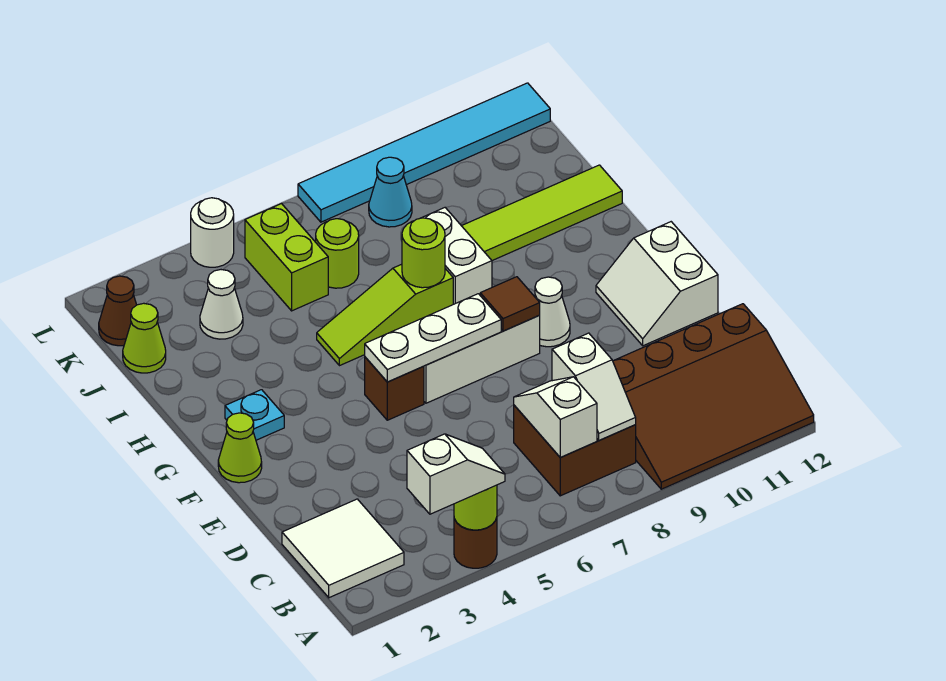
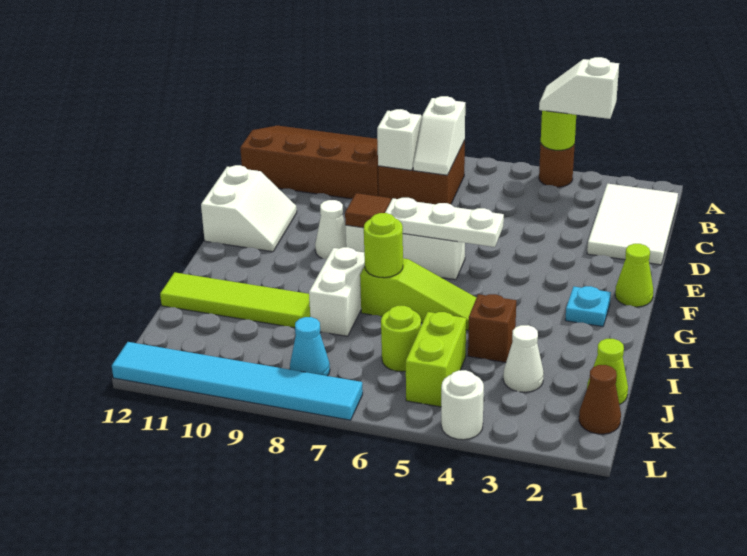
white 2x2 tile [282,499,404,598] -> white 2x3 tile [587,184,678,265]
brown 1x1 brick [365,357,424,420] -> brown 1x1 brick moved to [468,294,516,362]

